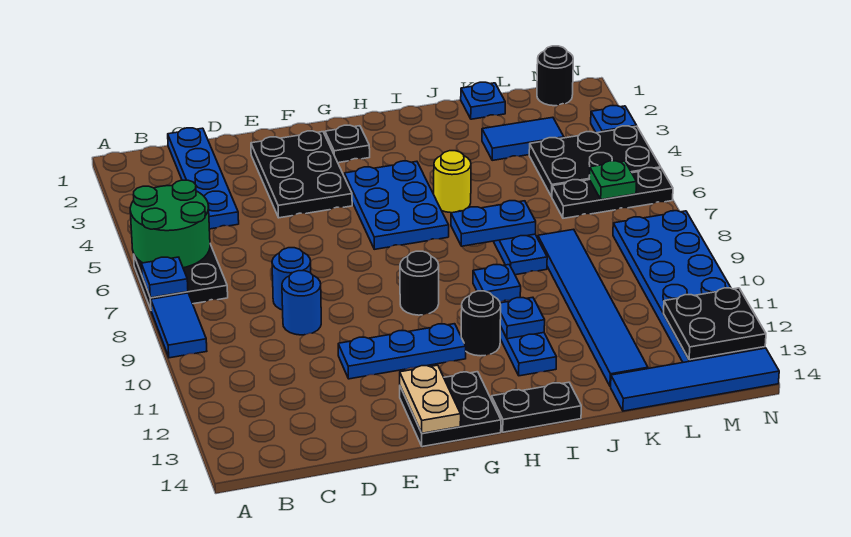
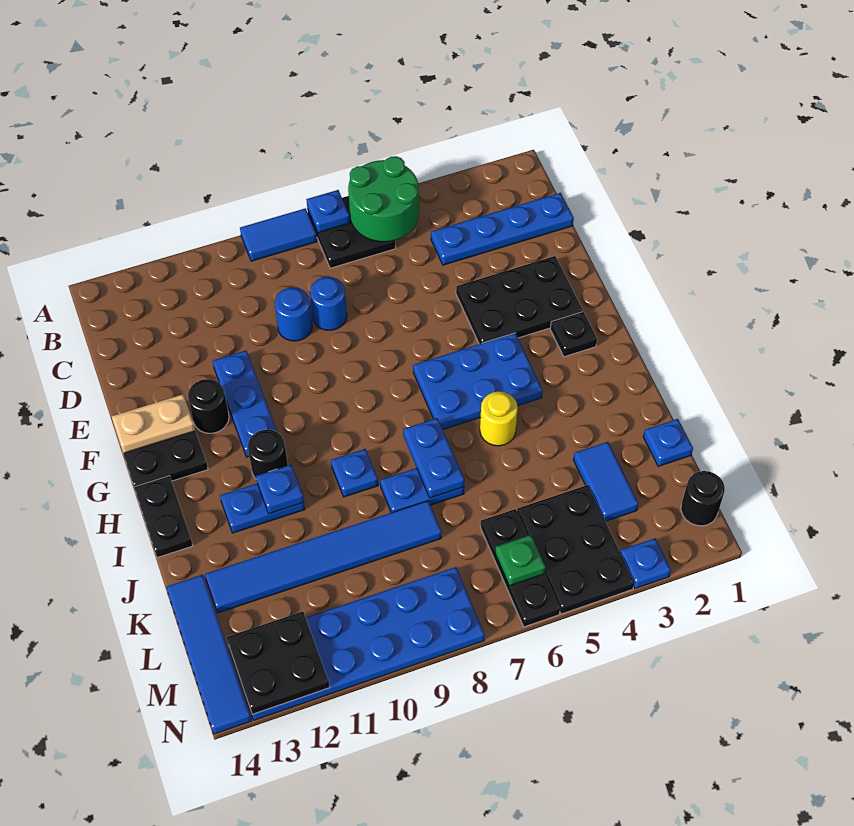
black 1x1 round brick [400,251,439,315] -> black 1x1 round brick moved to [188,379,229,433]

